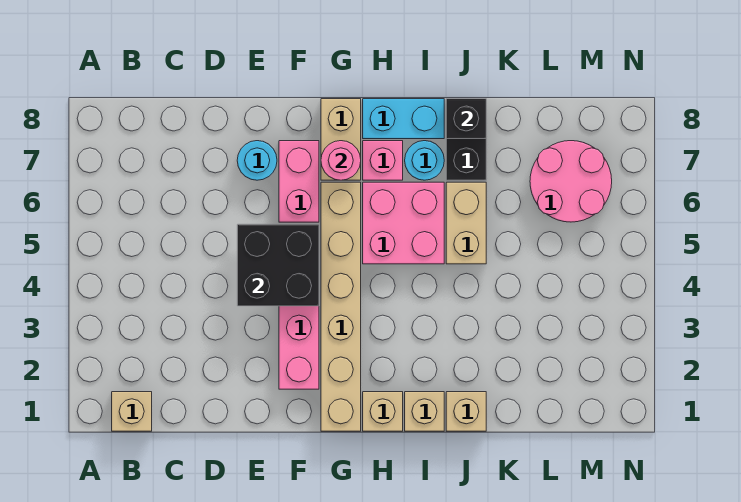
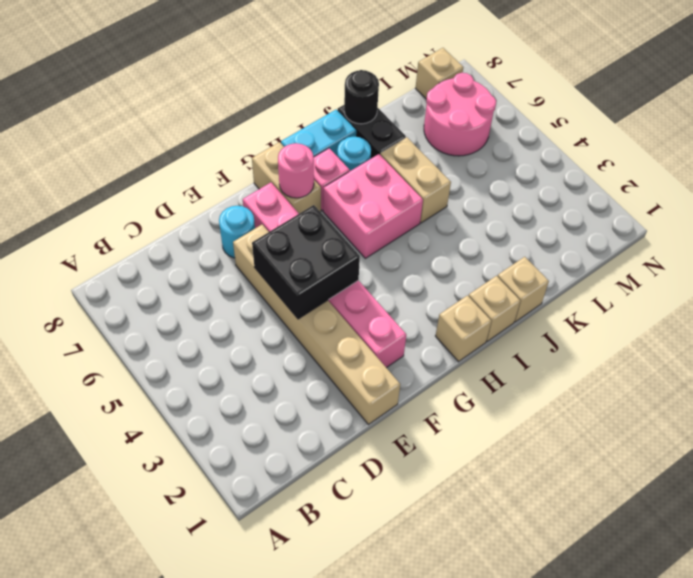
tan 1x1 brick [112,392,152,431] -> tan 1x1 brick moved to [416,48,463,99]
tan 1x6 brick [321,182,361,431] -> tan 1x6 brick moved to [233,225,400,425]
black 1x1 brick [446,99,486,139] -> black 1x1 round brick [344,70,379,124]

